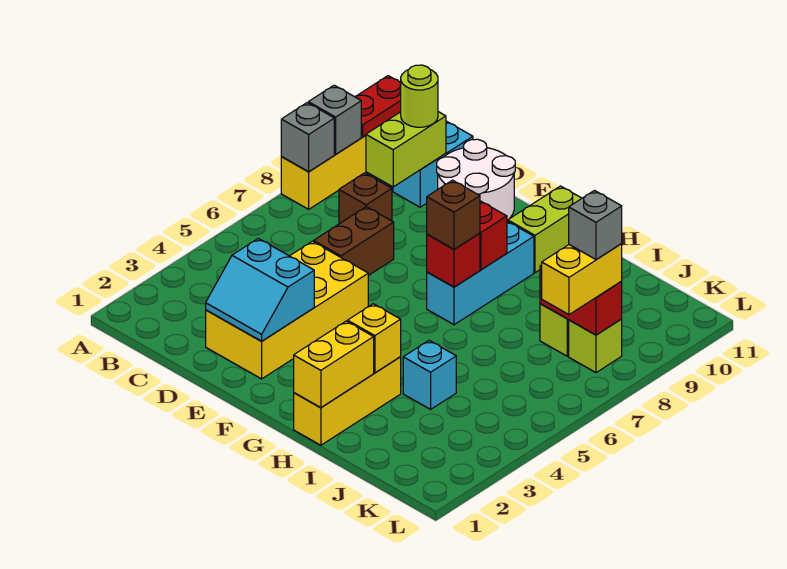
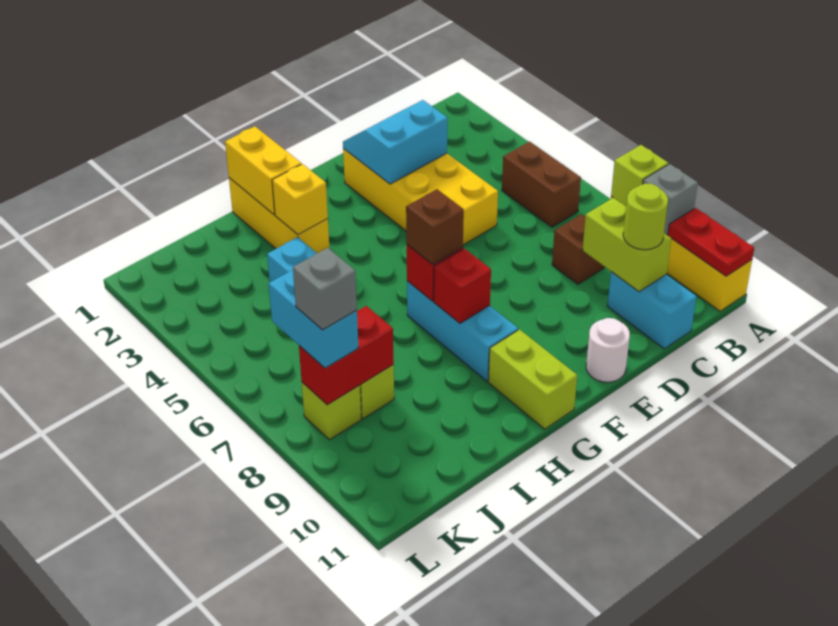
grey 1x1 brick [281,103,334,172] -> lime 1x1 brick [611,145,668,206]
brown 1x2 brick [314,207,394,276] -> brown 1x2 brick moved to [502,142,581,227]
white 2x2 round brick [437,139,515,221] -> white 1x1 round brick [586,318,630,382]
yellow 1x2 brick [542,244,622,315] -> cyan 1x2 brick [269,270,358,368]

